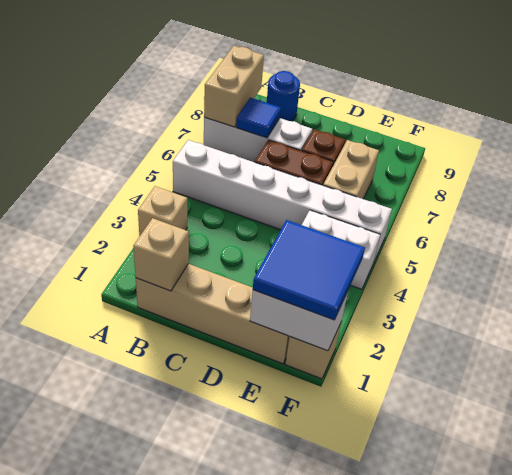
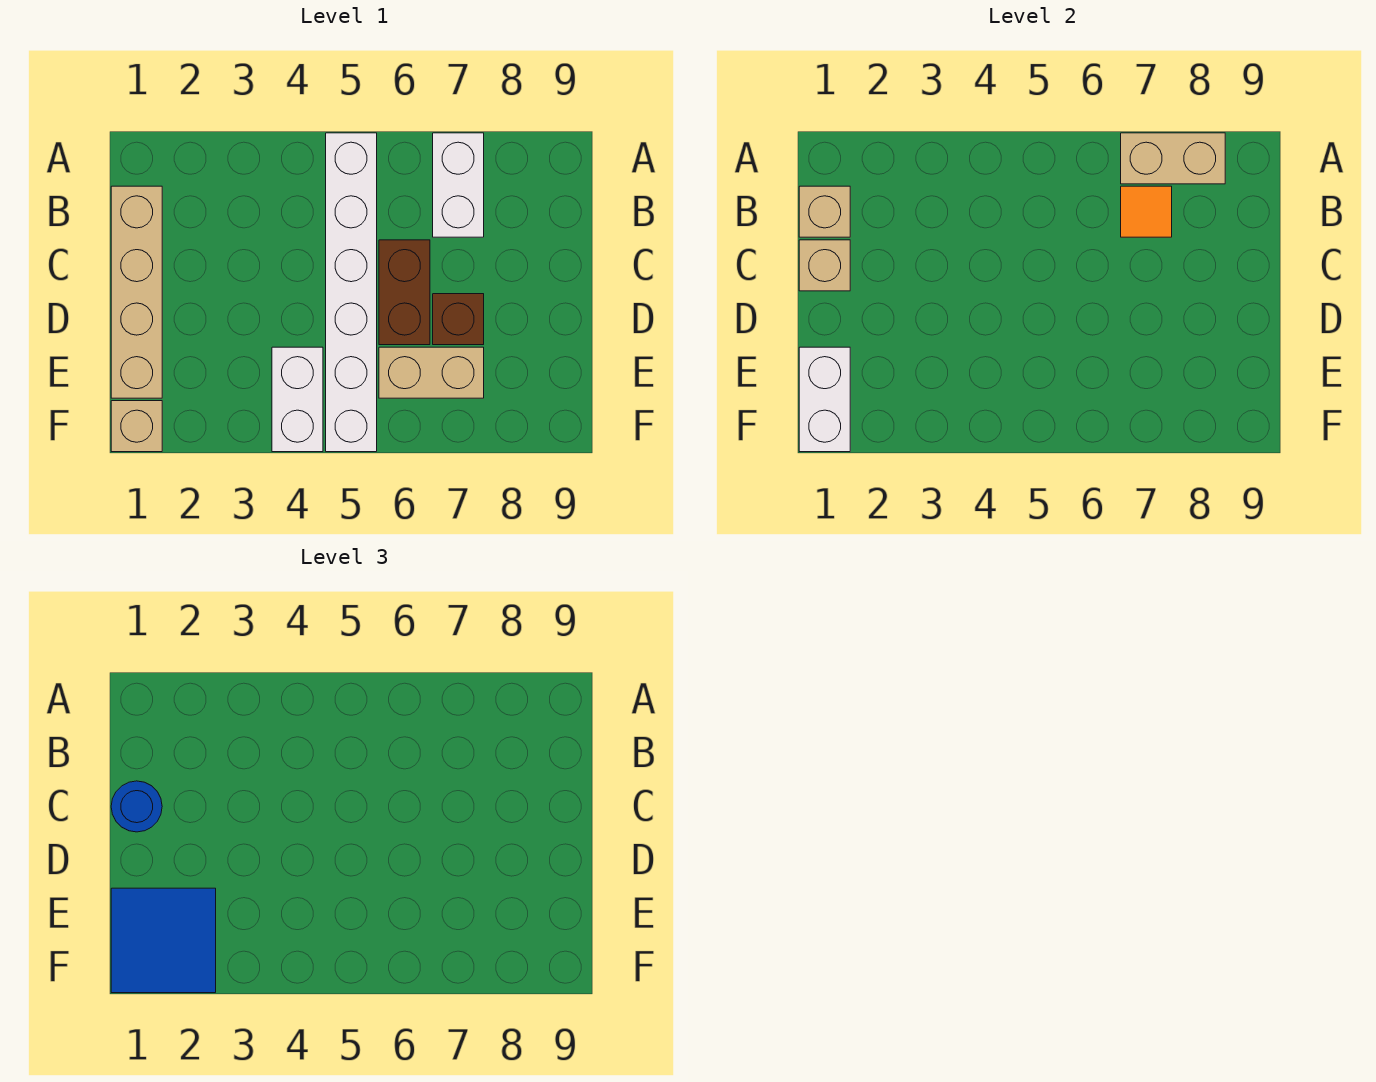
tan 1x1 brick [138,186,187,237] -> tan 1x1 brick moved to [799,240,850,291]
white 1x3 brick [204,117,312,162] -> white 1x2 brick [433,133,484,237]
blue 1x1 tile [236,98,281,138] -> orange 1x1 tile [1121,186,1172,237]
blue 1x1 round brick [267,71,300,121] -> blue 1x1 round brick moved to [111,781,162,832]

